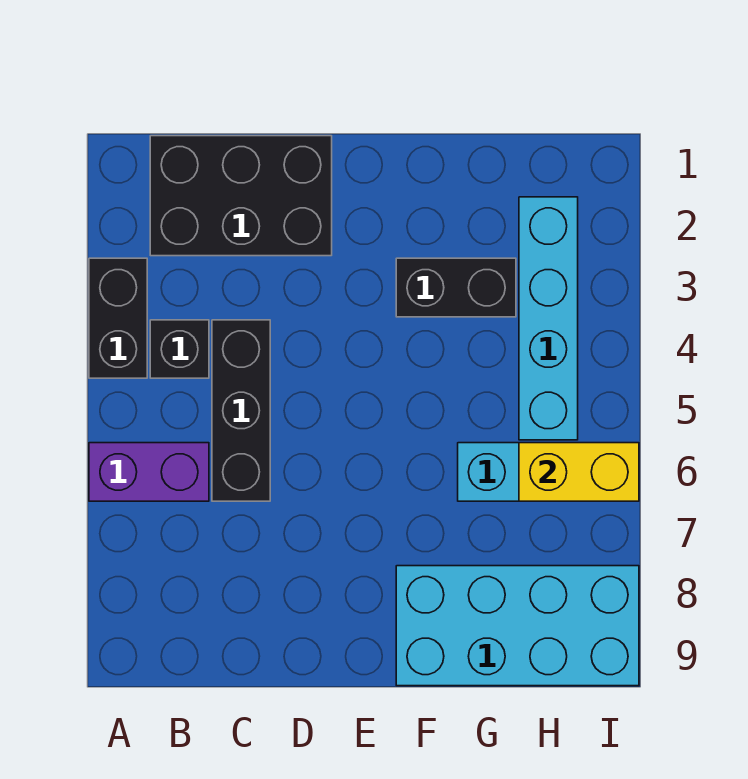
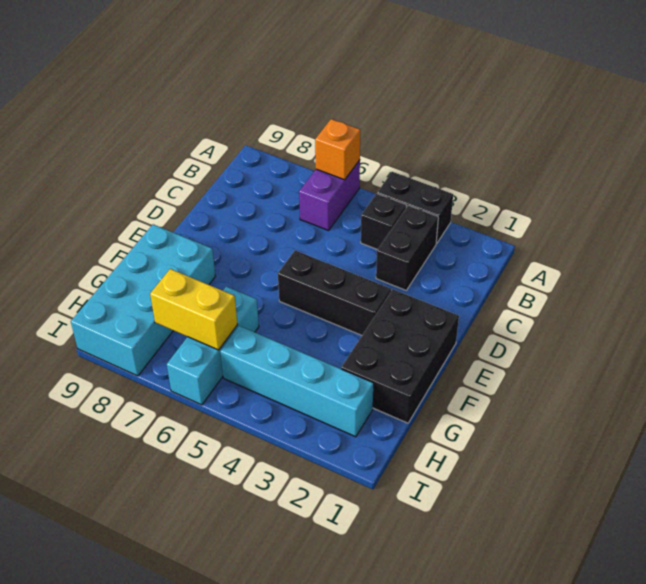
none -> orange 1x1 brick [315,119,360,180]
black 2x3 brick [150,136,332,256] -> black 2x3 brick moved to [341,289,459,423]
black 1x3 brick [212,320,270,501] -> black 1x3 brick moved to [278,251,391,335]
black 1x2 brick [396,258,516,317] -> black 1x2 brick moved to [376,205,438,290]
yellow 1x2 brick [519,443,639,501] -> yellow 1x2 brick turned to [150,269,238,350]

